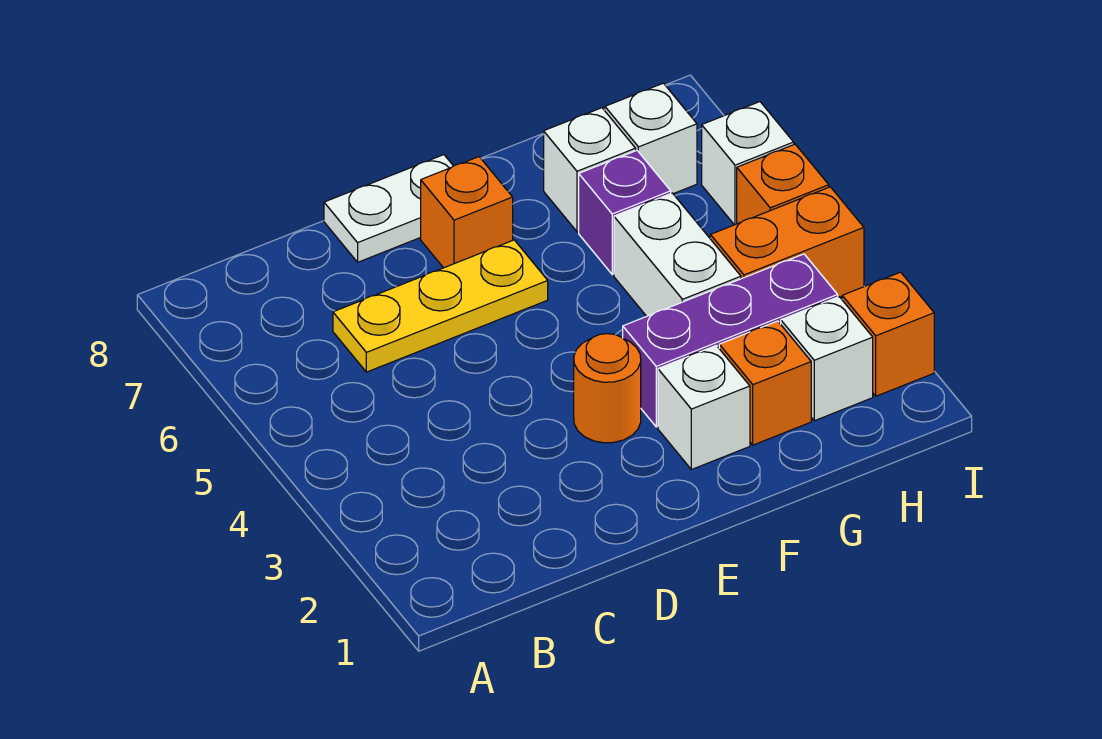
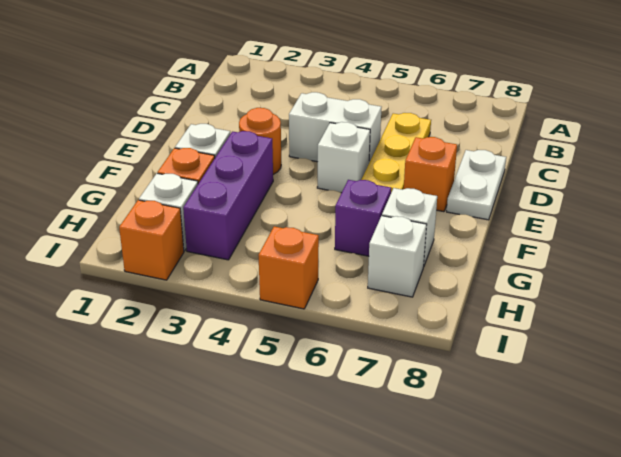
white 1x2 brick [614,193,741,316] -> white 1x2 brick moved to [289,92,381,163]
orange 1x2 brick [710,187,864,297] -> none
white 1x1 brick [702,102,794,225] -> white 1x1 brick moved to [317,122,370,193]

